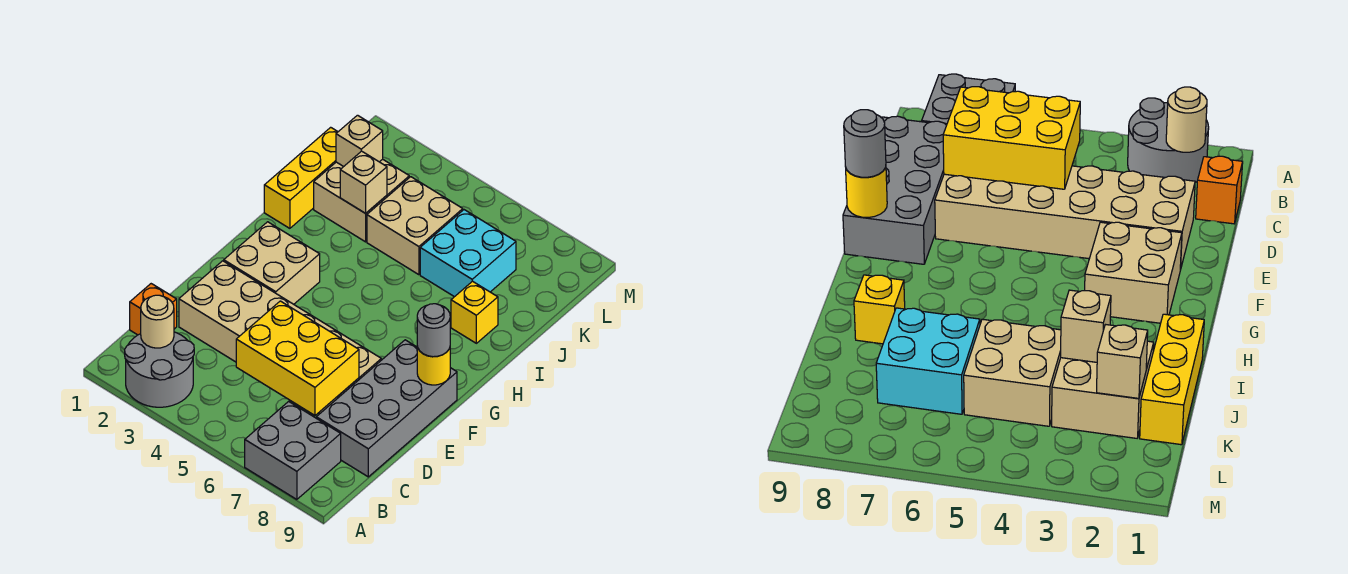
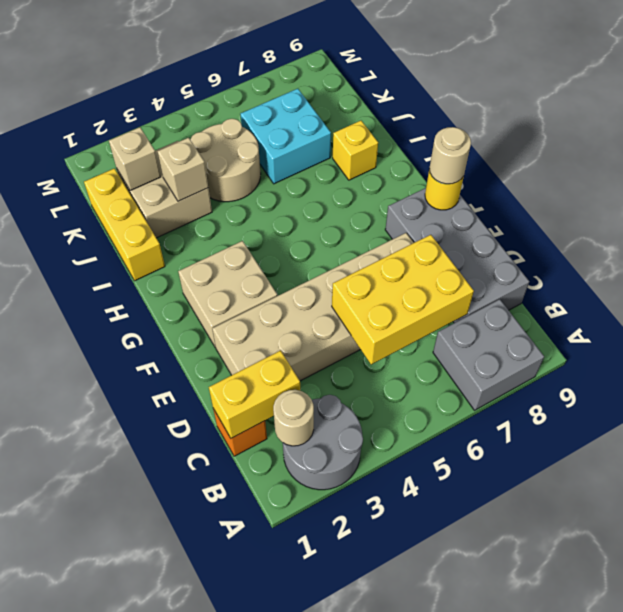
none -> yellow 1x2 brick [209,351,300,438]
grey 1x1 round brick [417,304,450,357] -> tan 1x1 round brick [429,127,471,184]
tan 2x2 brick [367,177,463,275] -> tan 2x2 round brick [191,119,261,202]

